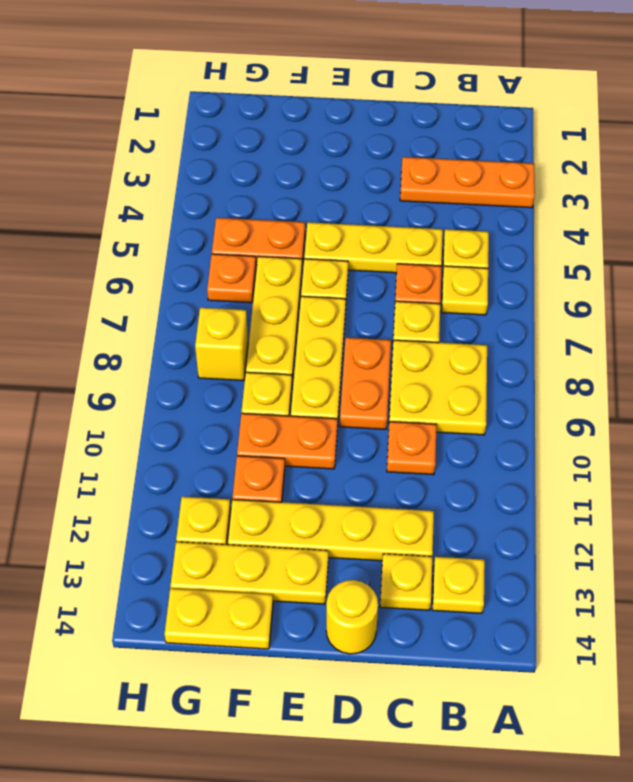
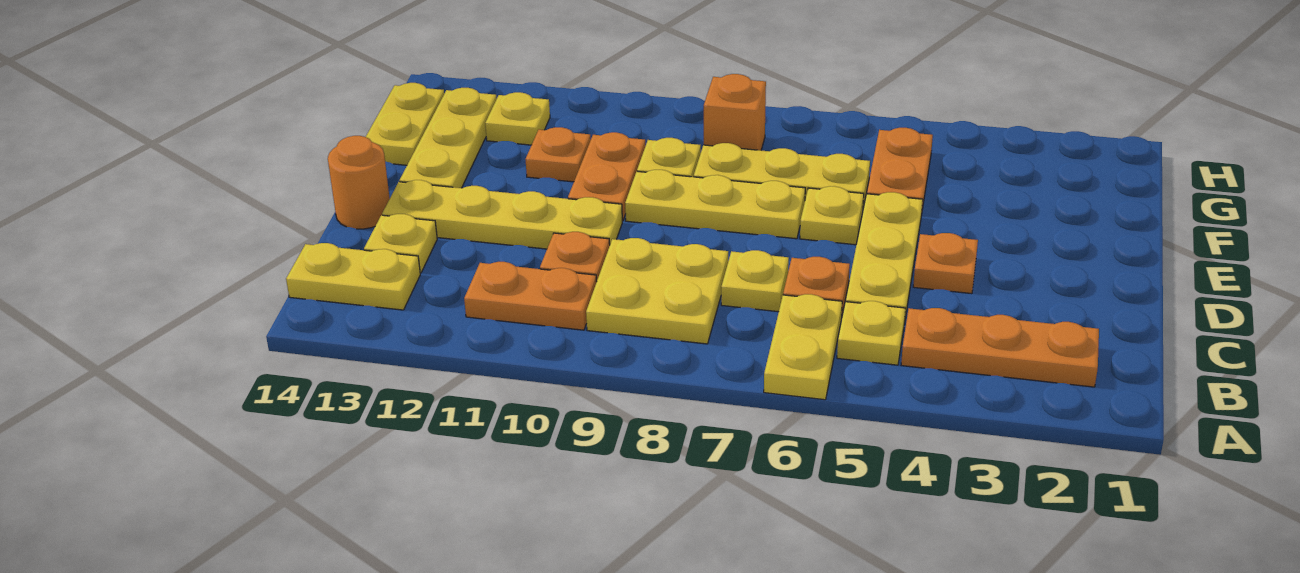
orange 1x3 plate [400,157,535,208] -> orange 1x3 plate turned to [901,308,1099,387]
yellow 1x1 plate [442,266,488,315] -> yellow 1x2 plate [764,294,842,400]
yellow 1x1 plate [432,557,485,613] -> yellow 1x2 plate [286,243,420,310]
yellow 1x4 plate [228,500,434,561] -> yellow 1x4 plate turned to [382,180,622,249]
orange 1x2 plate [340,338,391,429] -> orange 1x2 plate moved to [464,262,597,330]
yellow 1x1 round brick [326,580,378,654] -> orange 1x1 round brick [328,136,390,229]
orange 1x1 plate [207,254,256,303] -> orange 1x1 plate moved to [913,233,978,294]
yellow 1x1 brick [195,308,248,381] -> orange 1x1 brick [704,74,766,150]

